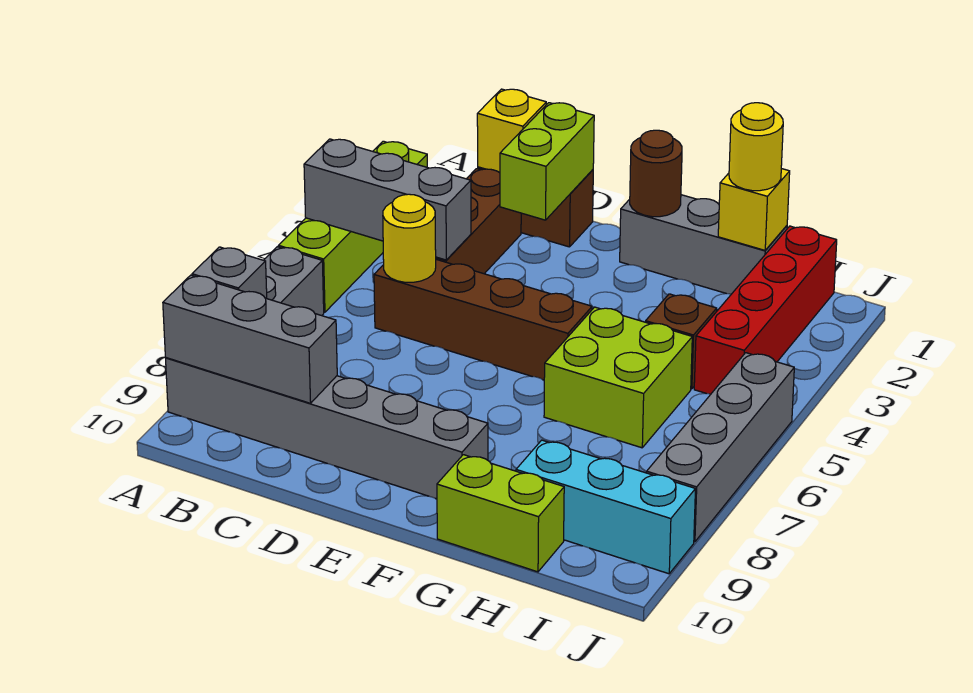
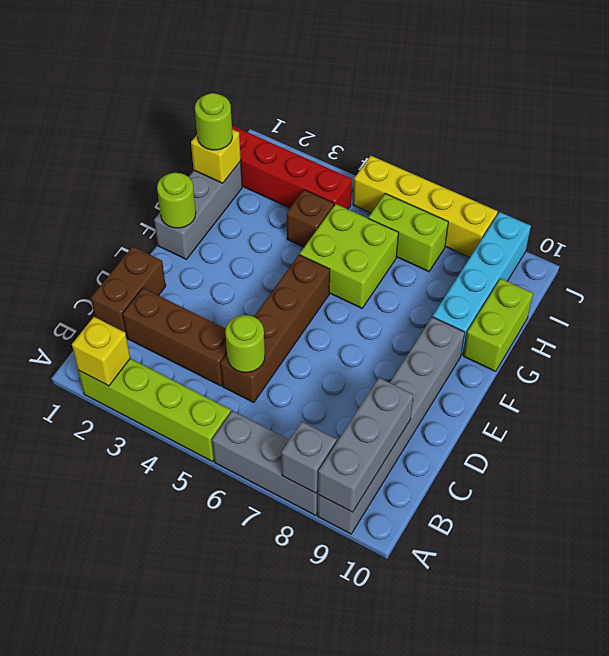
grey 1x3 brick [304,139,471,260] -> none
yellow 1x1 brick [477,89,546,173] -> yellow 1x1 brick moved to [72,317,130,386]
yellow 1x1 round brick [383,194,436,282] -> lime 1x1 round brick [225,315,265,372]
lime 1x2 brick [500,103,594,220] -> lime 1x2 brick moved to [368,194,448,272]
brown 1x1 round brick [630,130,682,217] -> lime 1x1 round brick [157,173,196,228]
yellow 1x1 round brick [729,103,783,191] -> lime 1x1 round brick [195,93,232,150]
cyan 1x3 brick [516,440,695,574] -> cyan 1x4 brick [433,212,531,355]
grey 1x4 brick [647,353,794,542] -> yellow 1x4 brick [353,156,498,257]

